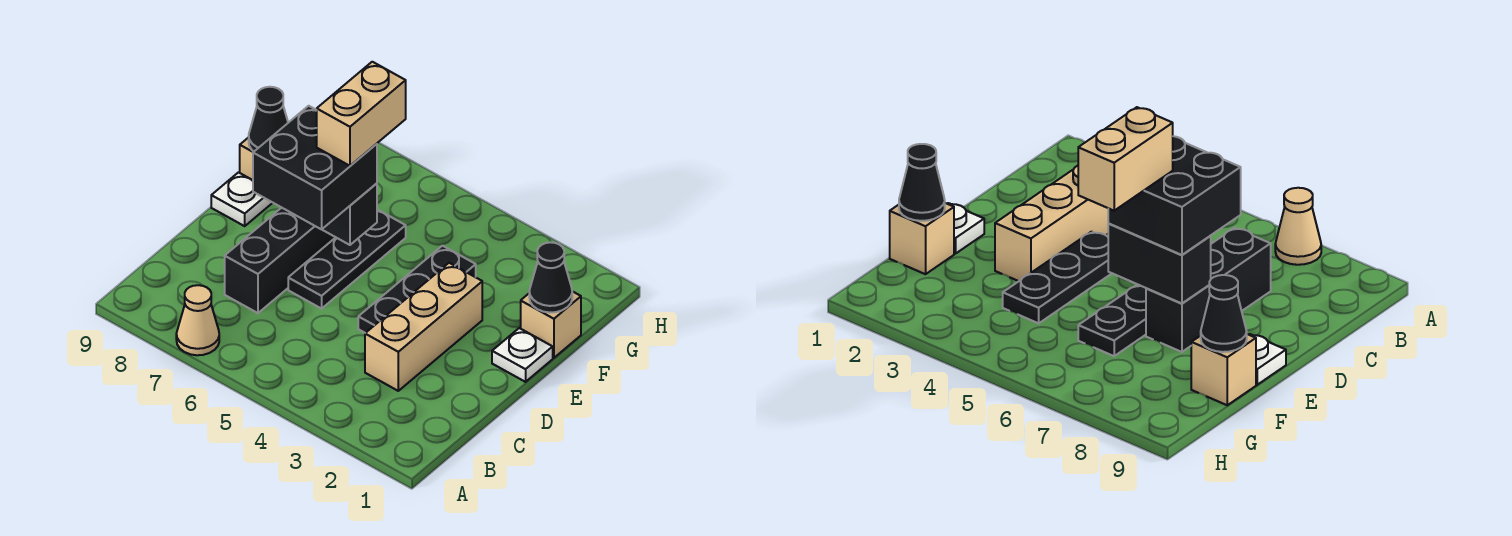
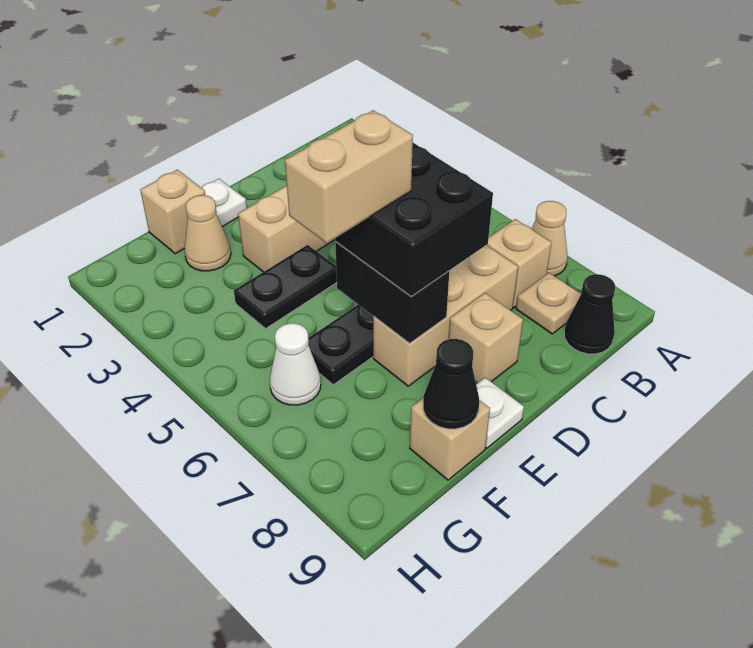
none -> tan 1x1 brick [487,219,552,308]
none -> tan 1x1 plate [516,273,581,334]
black 1x3 brick [225,208,336,313] -> tan 1x3 brick [373,245,518,386]
black 1x3 plate [358,246,476,333] -> black 1x2 plate [234,245,337,329]
none -> tan 1x1 brick [449,293,523,383]
black 1x1 cone [529,242,572,313] -> black 1x1 cone moved to [564,274,615,354]
none -> tan 1x1 cone [184,195,231,271]
none -> white 1x1 cone [270,323,321,405]

